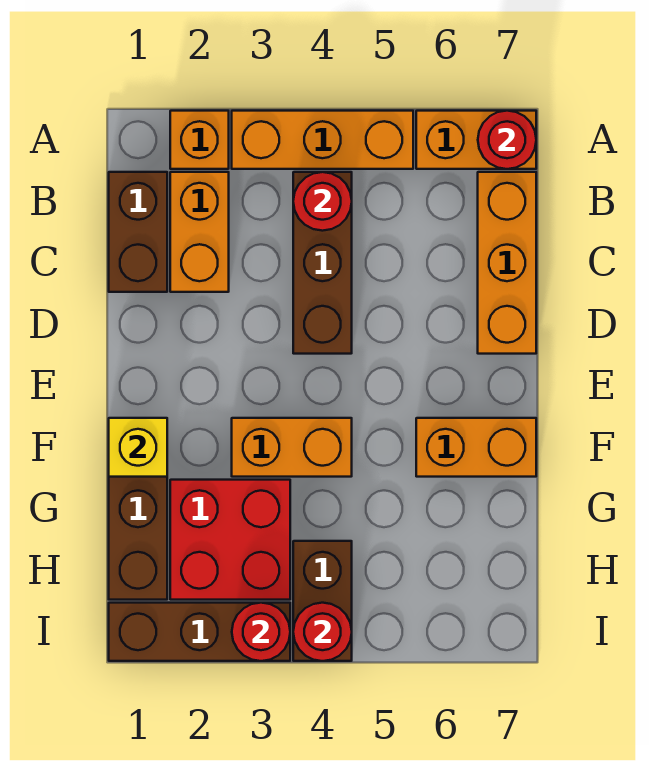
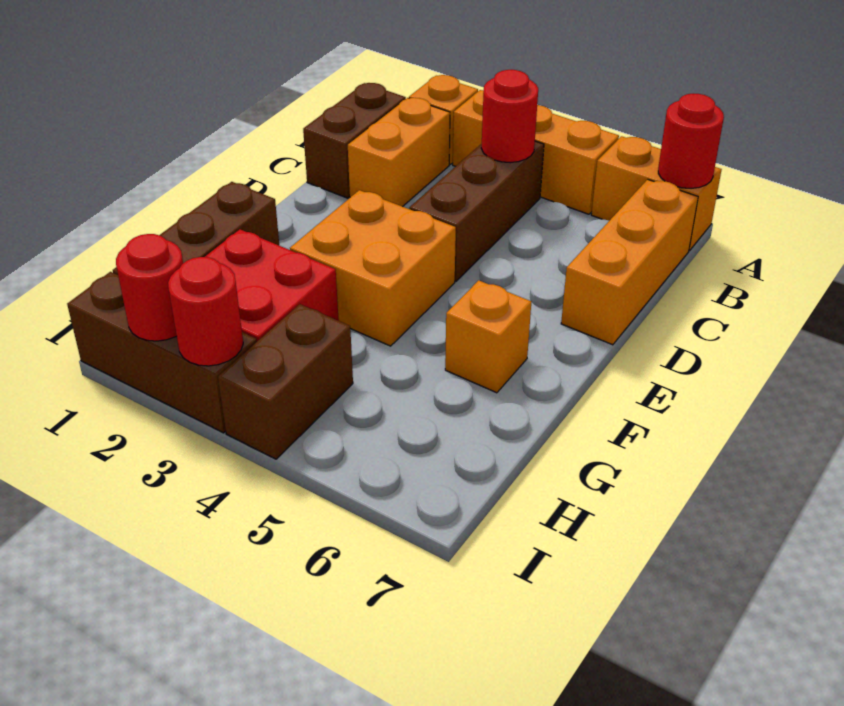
yellow 1x1 brick [109,418,167,477] -> none
orange 1x2 brick [232,418,352,477] -> orange 2x2 brick [290,190,456,346]
orange 1x2 brick [416,418,536,477] -> orange 1x1 brick [445,280,531,393]
red 1x1 round brick [293,603,352,661] -> red 1x1 round brick moved to [116,234,183,341]

